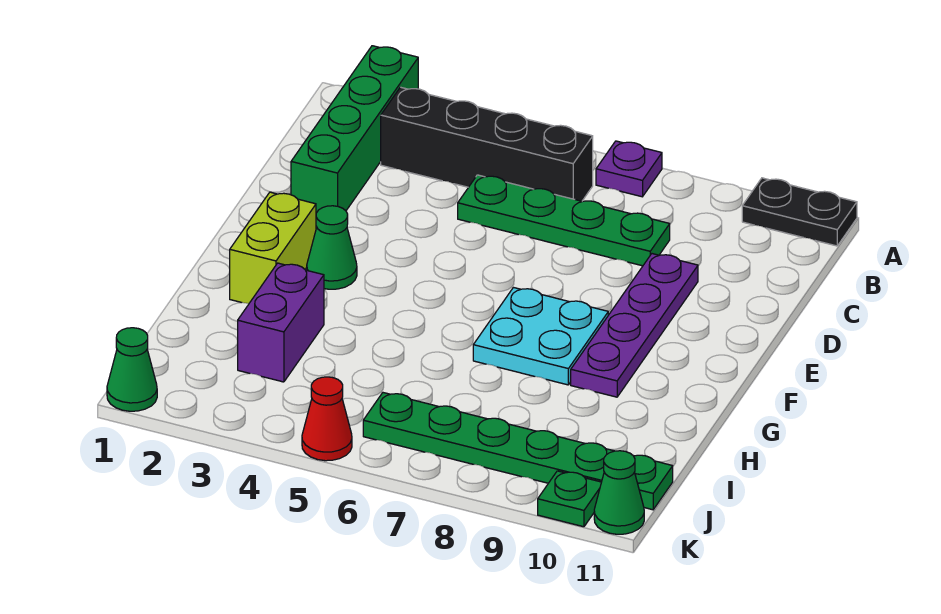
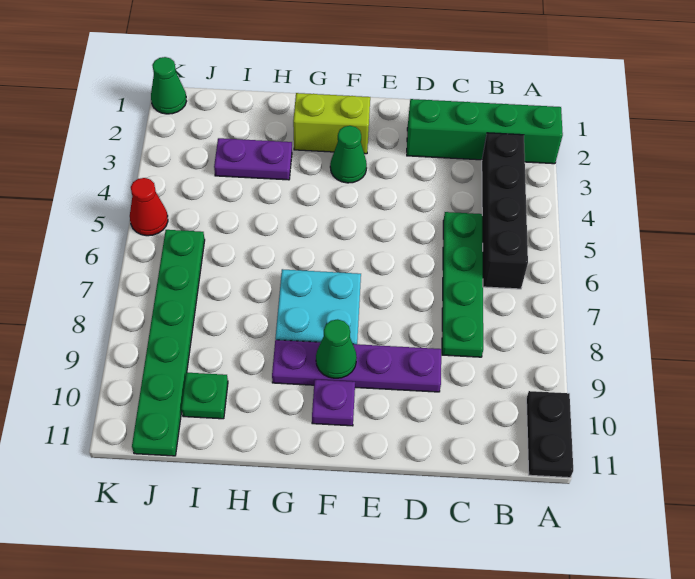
purple 1x1 plate [596,141,662,197] -> purple 1x1 plate moved to [312,380,355,426]
purple 1x2 brick [238,263,324,382] -> purple 1x2 plate [214,138,292,180]
green 1x1 plate [538,471,601,527] -> green 1x1 plate moved to [182,373,228,419]
green 1x1 cone [594,451,644,534] -> green 1x1 cone moved to [316,319,357,378]

